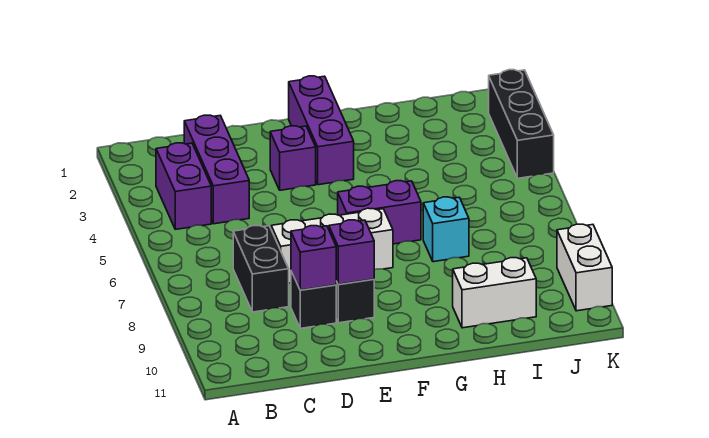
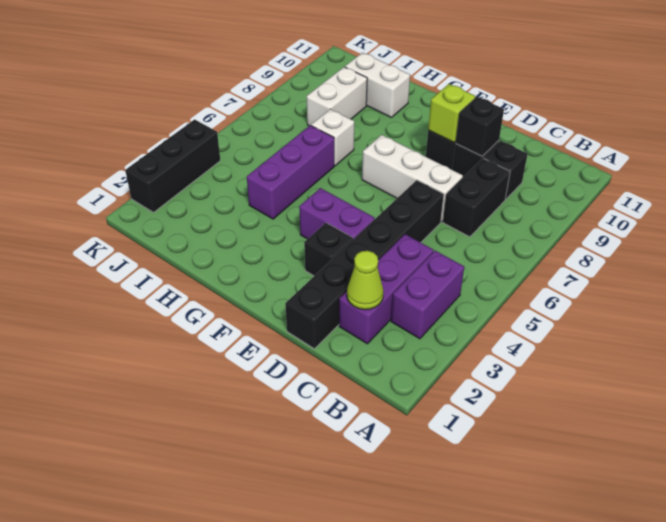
none -> lime 1x1 cone [347,251,383,310]
none -> black 1x1 brick [484,141,528,199]
none -> black 1x6 brick [285,180,444,349]
purple 1x1 brick [291,226,336,290] -> black 1x1 brick [455,97,504,156]
purple 1x1 brick [270,126,316,190] -> black 1x1 brick [304,223,353,276]
purple 1x1 brick [329,220,374,284] -> lime 1x1 brick [428,84,475,142]
purple 1x3 brick [289,76,354,185] -> purple 1x3 brick moved to [247,125,334,219]
purple 1x2 brick [338,181,421,244] -> purple 1x2 brick moved to [299,188,375,239]
cyan 1x1 brick [423,197,469,262] -> white 1x1 brick [311,109,354,166]
white 1x2 brick [557,224,612,311] -> white 1x2 brick moved to [307,67,367,126]

